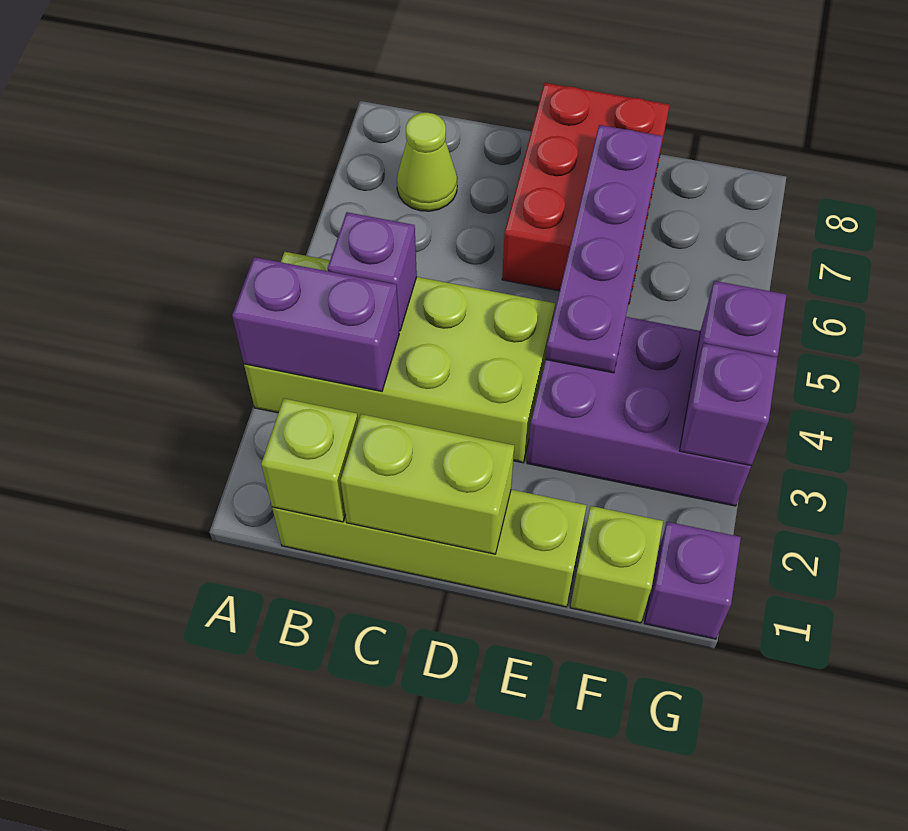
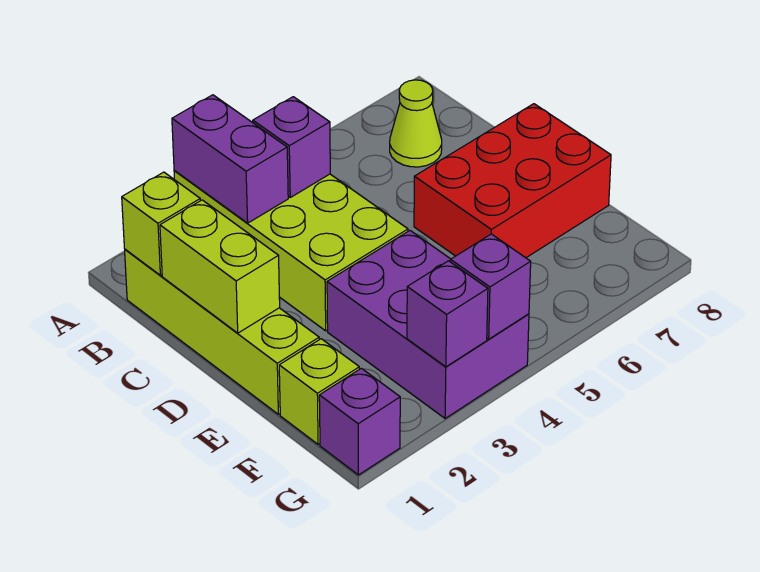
purple 1x4 plate [545,125,663,373] -> none

